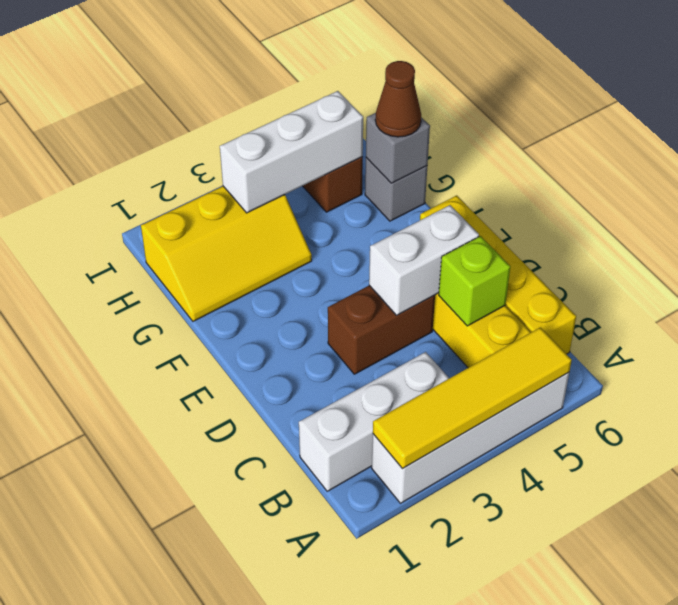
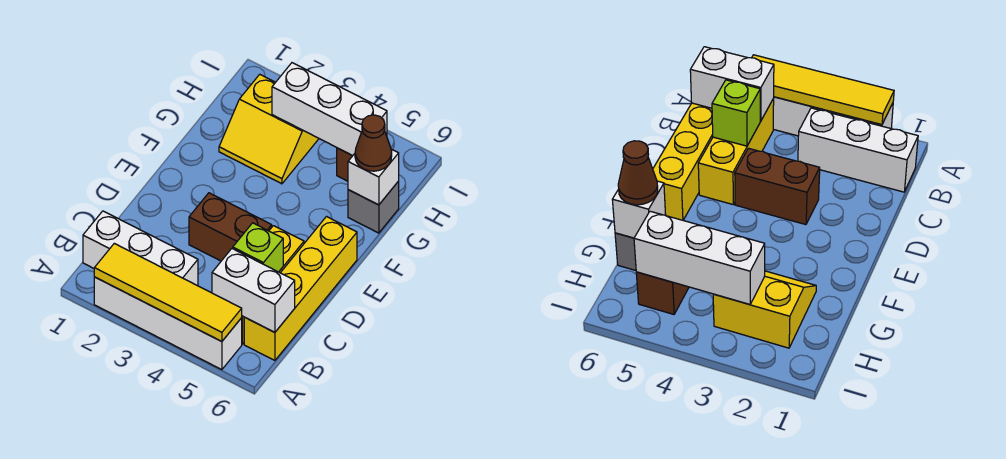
white 1x2 brick [369,205,479,315] -> white 1x2 brick moved to [212,248,295,332]
yellow 2x3 slope [141,186,312,321] -> yellow 2x2 slope [219,74,319,184]
grey 1x1 brick [366,113,430,183] -> white 1x1 brick [348,149,399,205]

